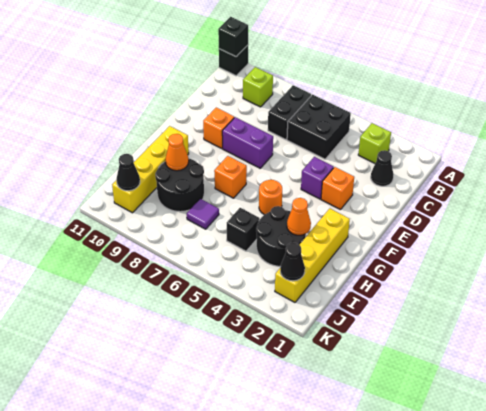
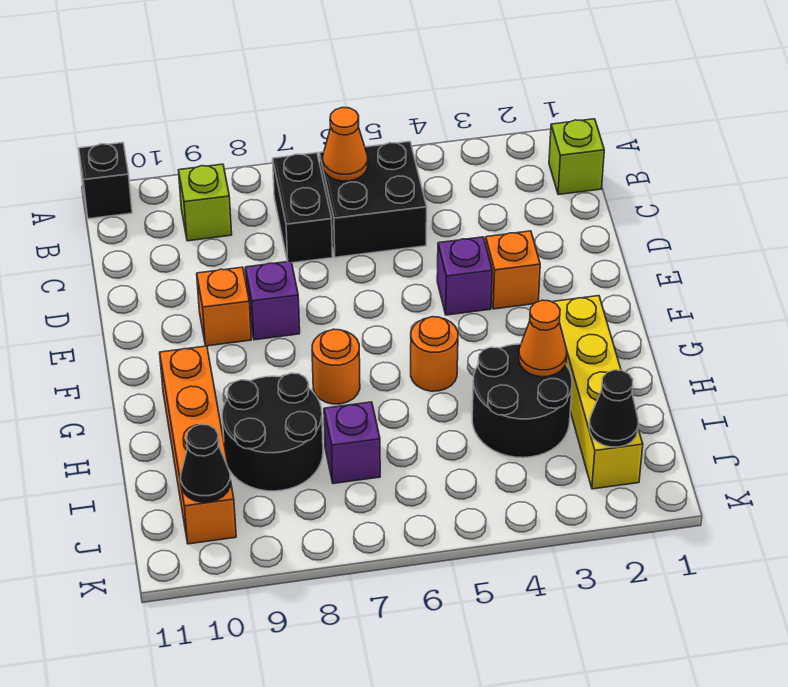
black 1x1 brick [218,17,248,57] -> none
lime 1x1 brick [358,123,391,163] -> lime 1x1 brick moved to [549,119,604,195]
black 1x1 cone [371,150,394,186] -> none
purple 1x2 brick [222,117,273,168] -> purple 1x1 brick [245,261,300,340]
orange 1x1 brick [214,156,247,198] -> orange 1x1 round brick [312,329,360,404]
yellow 1x4 brick [112,126,189,213] -> orange 1x4 brick [160,346,236,544]
orange 1x1 cone [165,134,189,171] -> orange 1x1 cone moved to [323,107,368,181]
black 1x1 brick [227,208,260,251] -> none
purple 1x1 tile [187,199,219,229] -> purple 1x1 brick [324,402,380,484]

